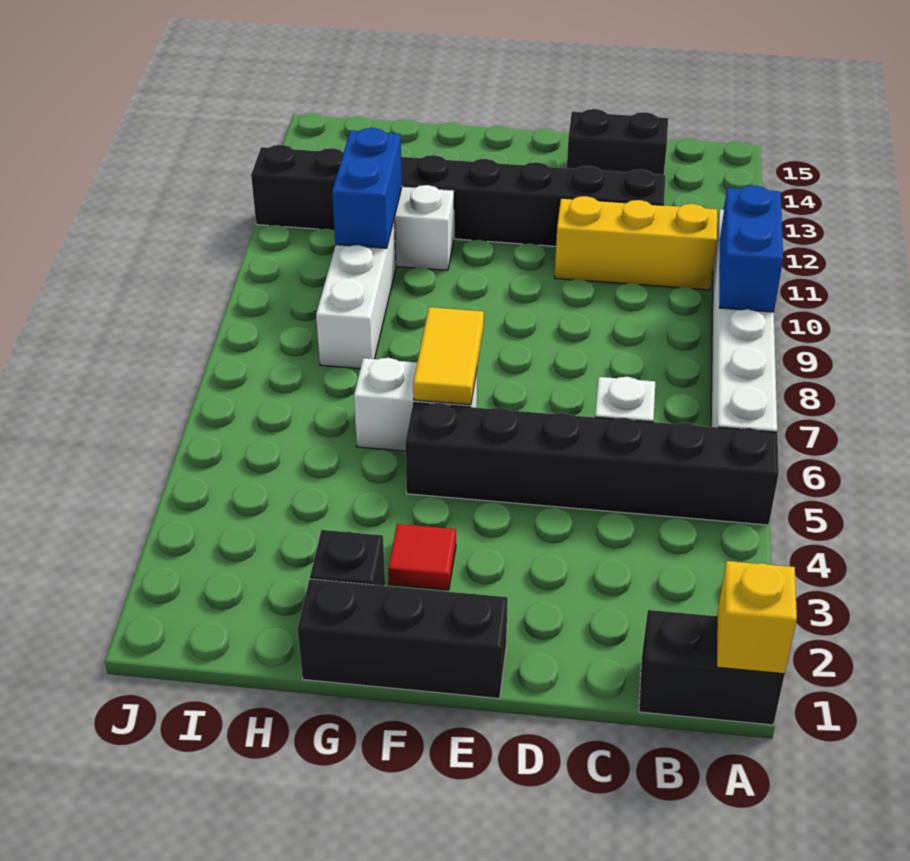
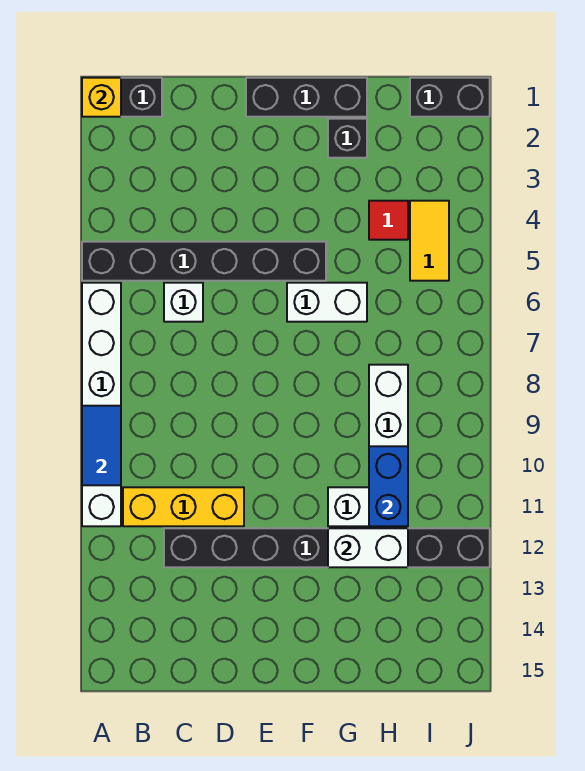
blue 1x2 brick [719,185,783,312] -> blue 1x2 tile [82,406,121,485]
black 1x2 brick [567,109,668,175] -> black 1x2 brick moved to [410,78,490,117]
red 1x1 tile [388,524,456,590] -> red 1x1 tile moved to [369,201,408,240]
yellow 1x2 tile [413,307,484,405] -> yellow 1x2 tile moved to [410,201,449,281]
none -> white 1x2 brick [328,528,408,567]

